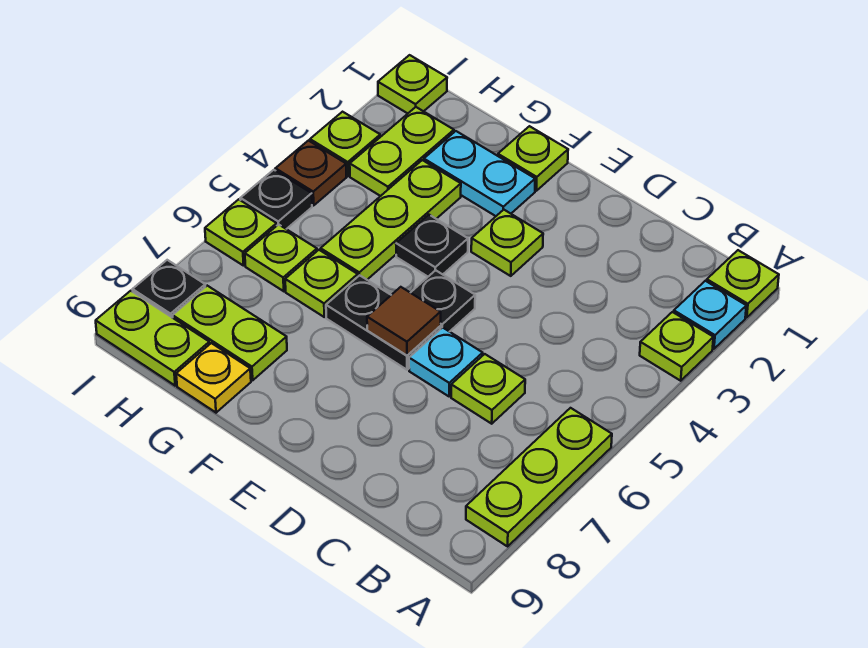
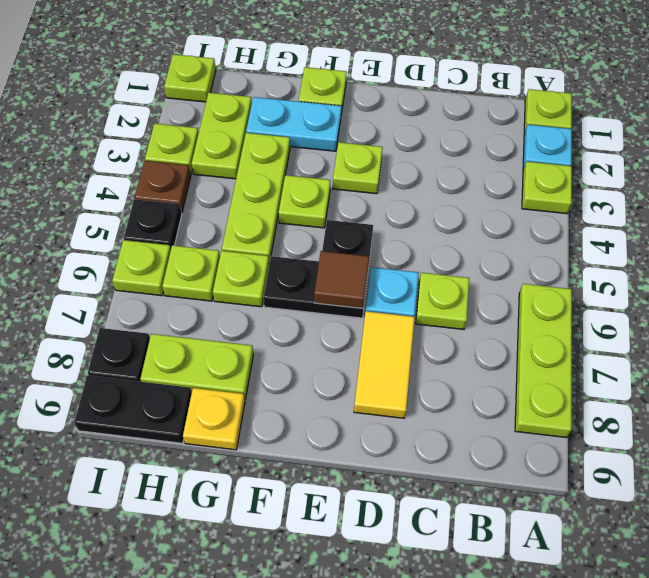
none -> yellow 1x2 tile [354,311,415,418]
black 1x1 plate [396,215,468,277] -> lime 1x1 plate [279,175,330,228]
lime 1x2 plate [96,291,209,386] -> black 1x2 plate [74,375,192,443]

